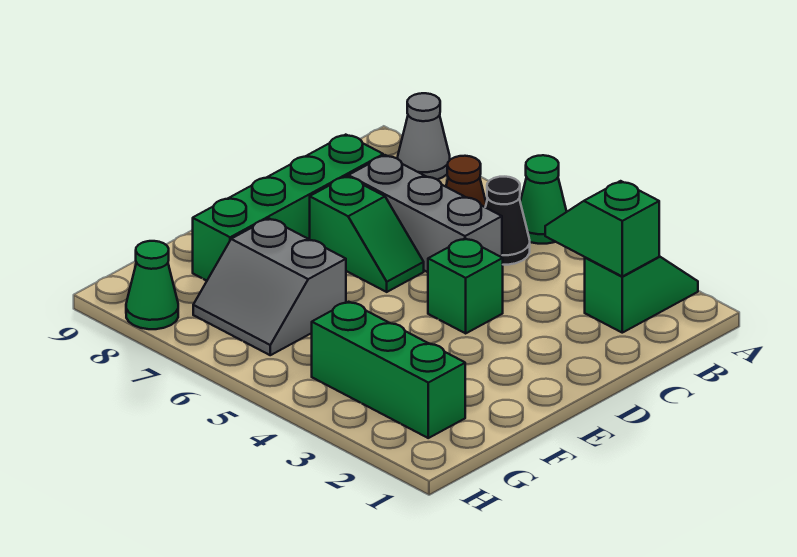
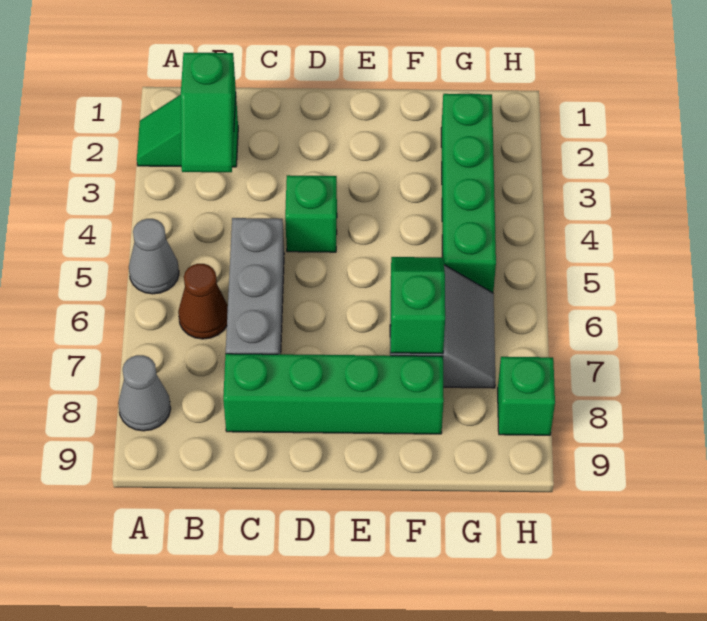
green 1x1 cone [520,155,567,244] -> grey 1x1 cone [129,219,179,294]
black 1x1 cone [485,177,530,265] -> none
green 1x2 slope [310,176,424,292] -> green 1x2 slope moved to [391,257,445,354]
green 1x3 brick [312,302,465,438] -> green 1x4 brick [441,94,496,293]
green 1x1 cone [126,241,178,329] -> green 1x1 brick [498,357,555,435]

